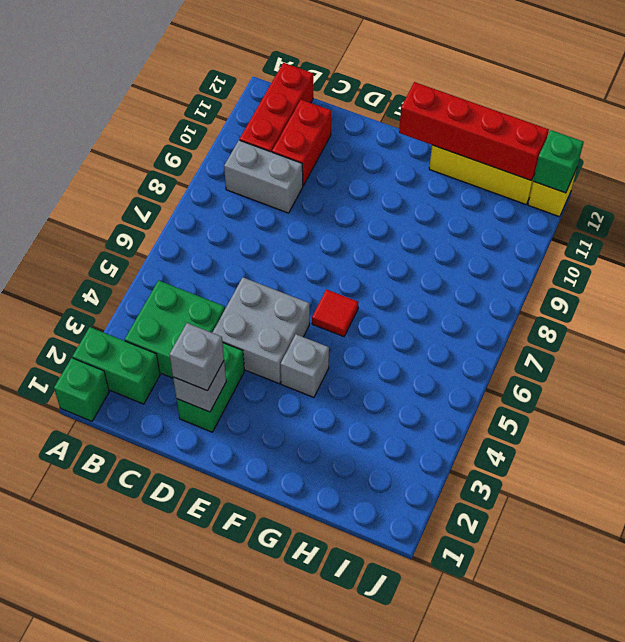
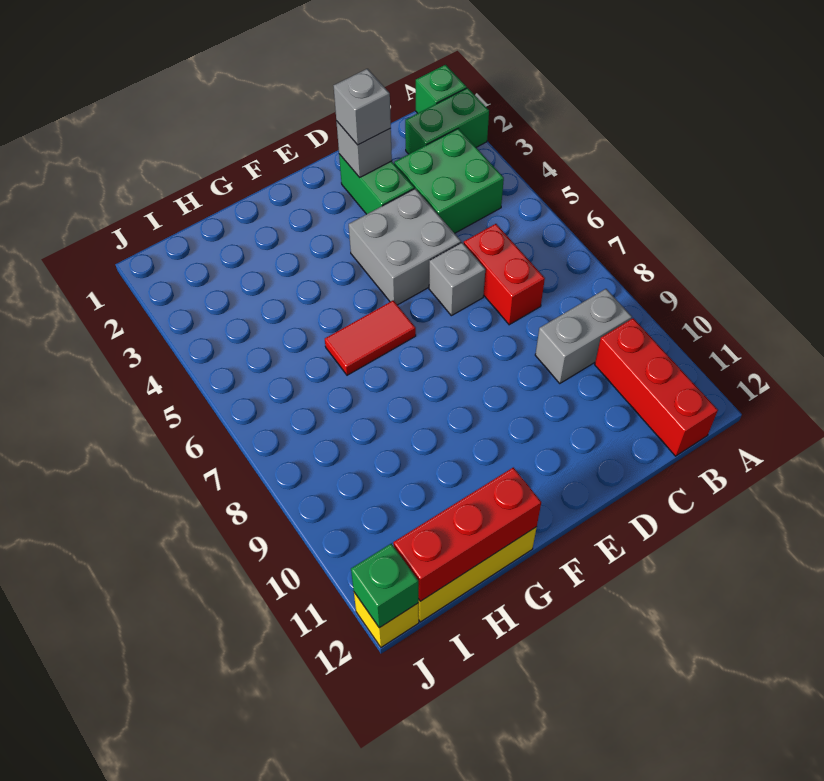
red 1x2 brick [272,100,331,186] -> red 1x2 brick moved to [464,224,545,325]
grey 1x1 brick [281,334,329,397] -> grey 1x1 brick moved to [429,243,485,316]
red 1x1 tile [312,289,359,337] -> red 1x2 tile [325,300,416,375]
red 1x4 brick [399,82,549,181] -> red 1x3 brick [393,467,541,601]

